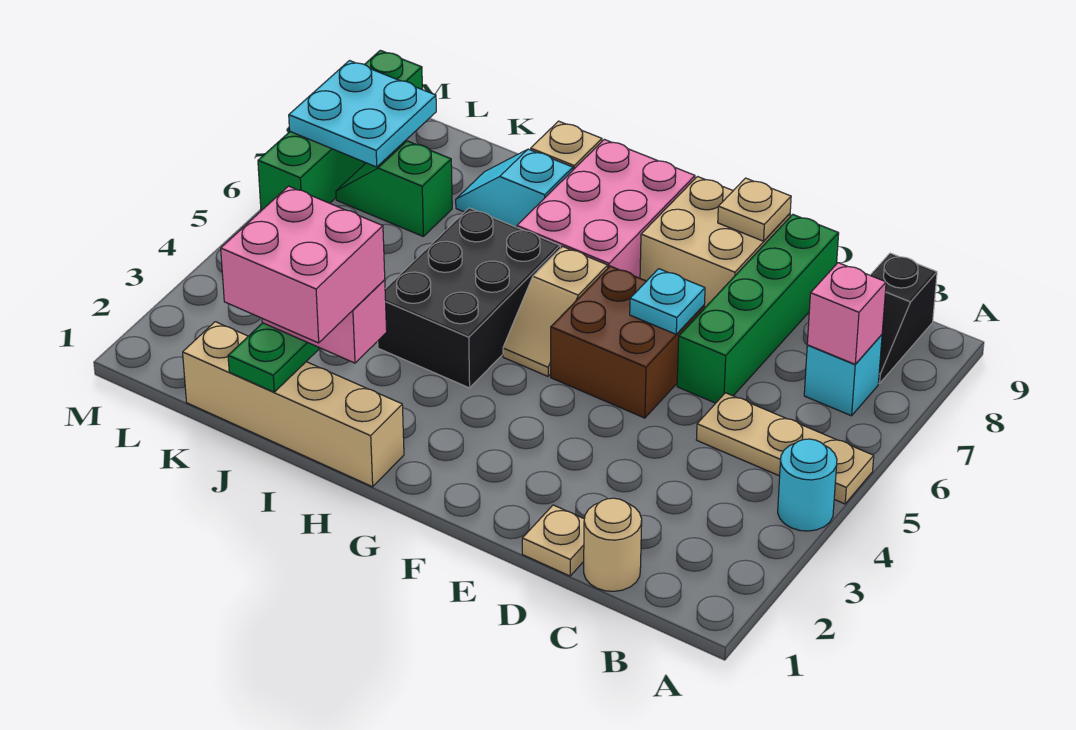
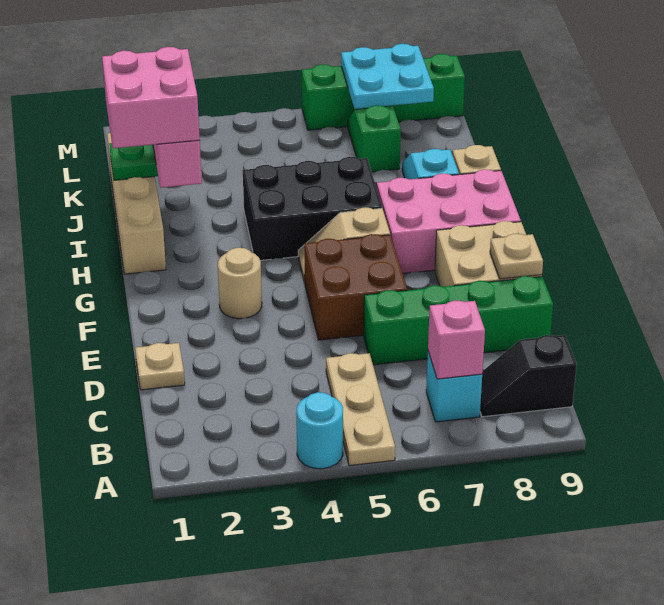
tan 1x1 round brick [584,498,642,591] -> tan 1x1 round brick moved to [218,248,262,319]
cyan 1x1 plate [630,269,705,334] -> none

